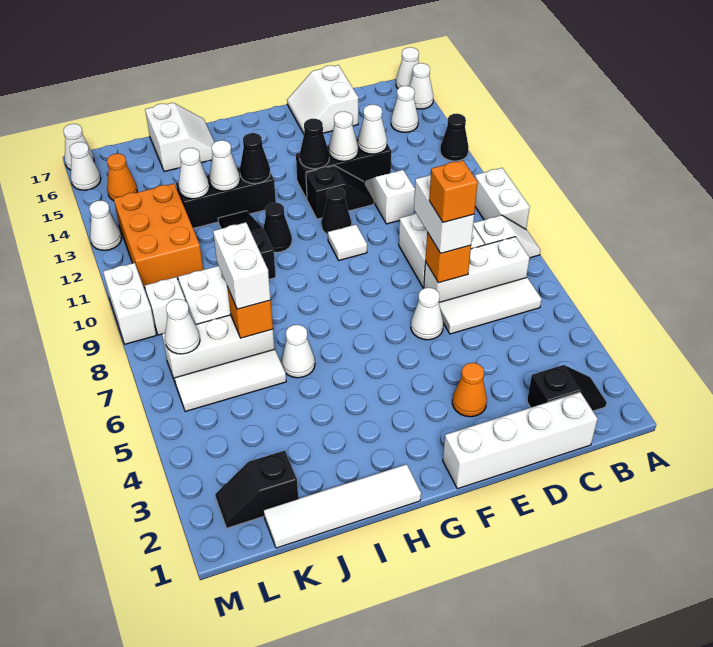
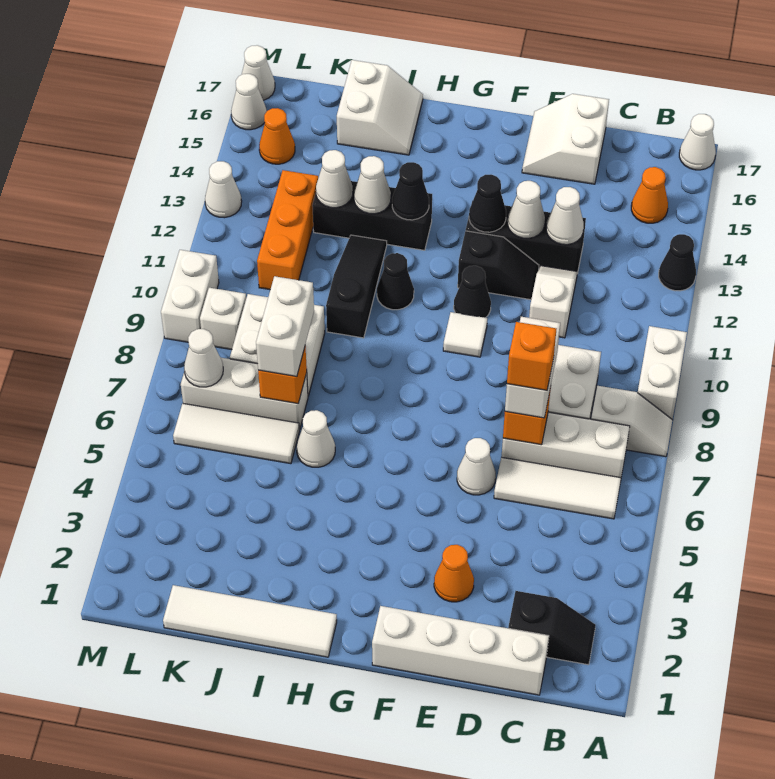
white 1x1 cone [410,63,433,109] -> none
white 1x1 cone [391,86,418,132] -> orange 1x1 cone [631,167,668,223]
black 1x2 slope [215,451,298,528] -> none
orange 2x3 brick [114,184,203,288] -> orange 1x3 brick [257,170,318,290]

